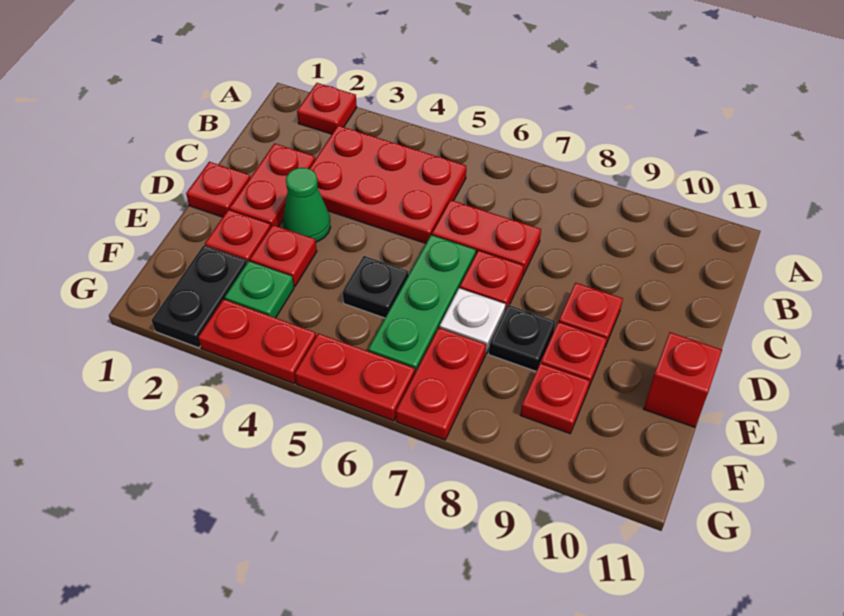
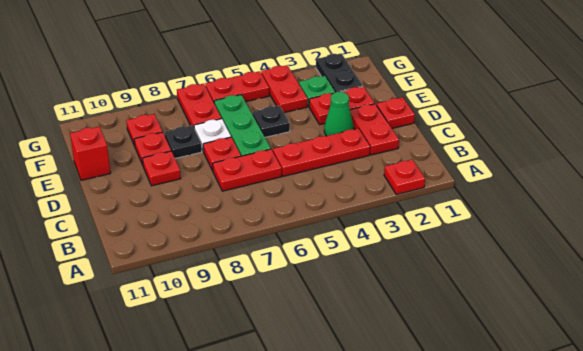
red 2x3 plate [309,126,466,243] -> red 1x3 plate [273,128,370,176]
red 1x2 plate [198,299,316,383] -> red 1x2 plate turned to [261,65,308,113]

